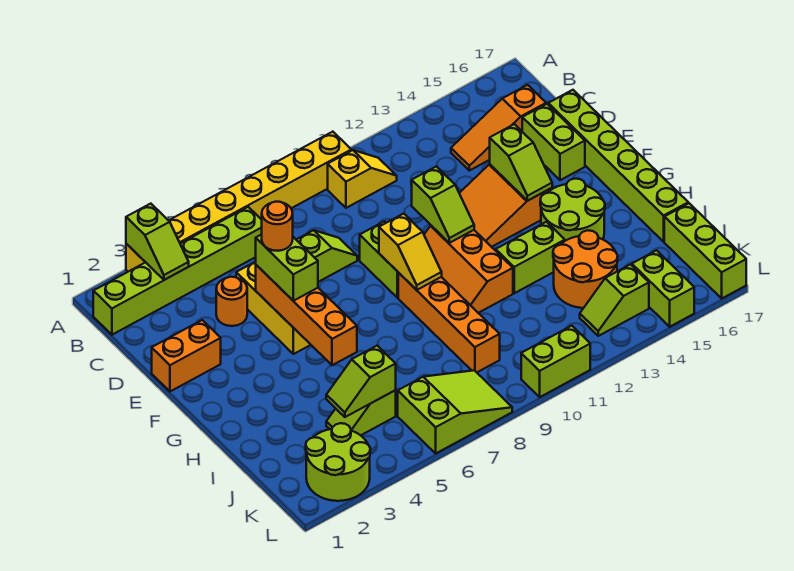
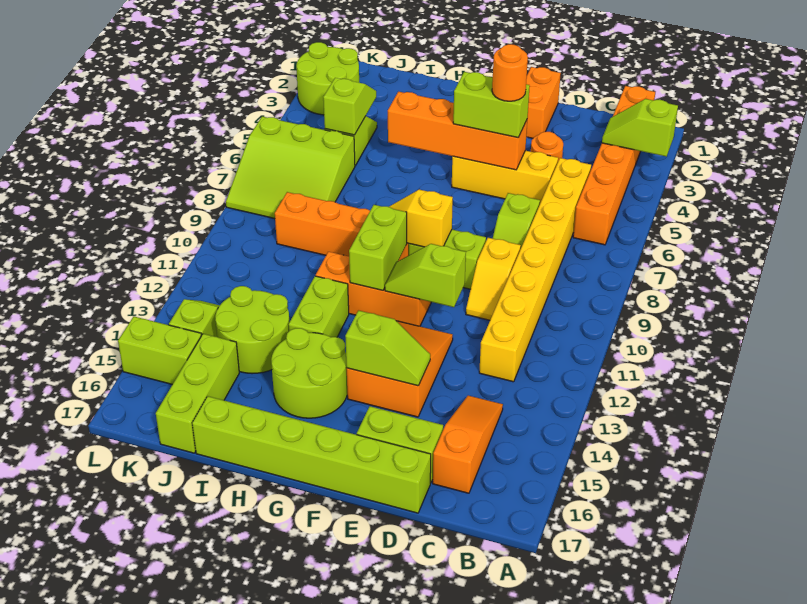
yellow 1x8 brick [126,132,351,272] -> yellow 1x8 brick moved to [479,158,591,382]
lime 1x6 brick [93,207,262,335] -> orange 1x6 brick [573,86,655,245]
yellow 1x2 slope [328,150,397,208] -> yellow 1x2 slope moved to [466,238,521,320]
lime 1x2 slope [490,124,552,201] -> lime 1x2 slope turned to [345,310,430,386]
orange 2x2 round brick [553,230,618,308] -> lime 2x2 round brick [215,286,289,374]
lime 1x3 brick [664,203,746,298] -> lime 1x3 brick turned to [156,334,239,453]
lime 2x3 slope [398,370,512,453] -> lime 3x3 slope [226,116,355,219]
lime 1x2 brick [521,326,590,397] -> lime 1x2 brick moved to [349,205,407,290]

